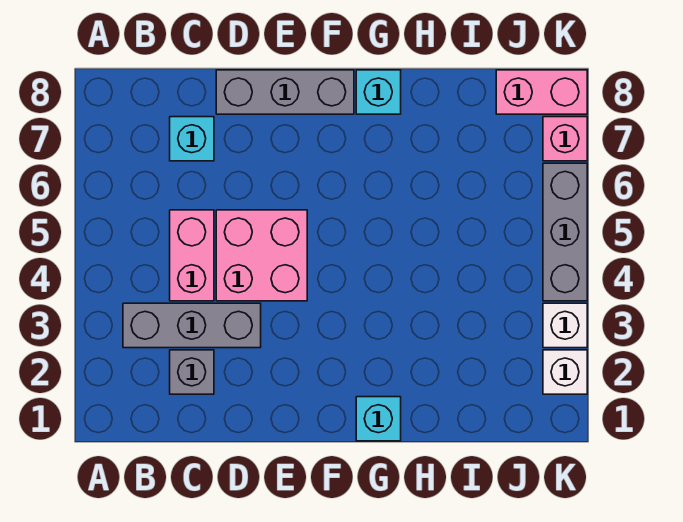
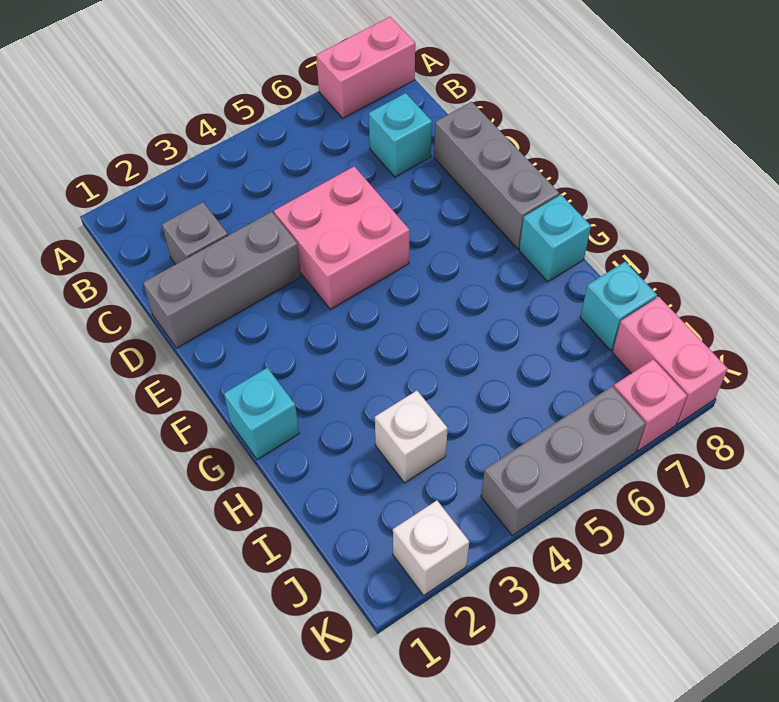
grey 1x3 brick [123,303,261,348] -> grey 1x3 brick turned to [143,212,301,348]
pink 1x2 brick [170,210,214,301] -> pink 1x2 brick moved to [316,17,415,118]
none -> cyan 1x1 brick [580,262,657,350]
white 1x1 brick [543,303,587,348] -> white 1x1 brick moved to [375,391,448,483]

